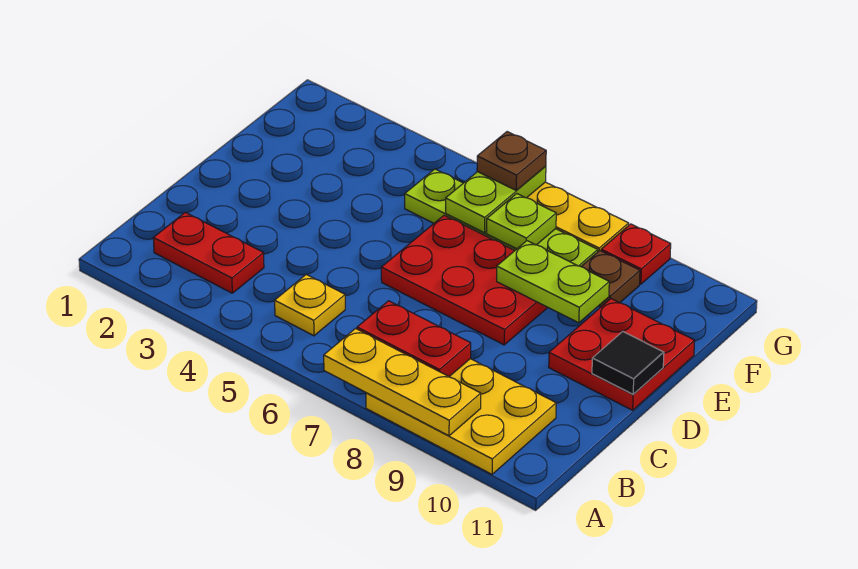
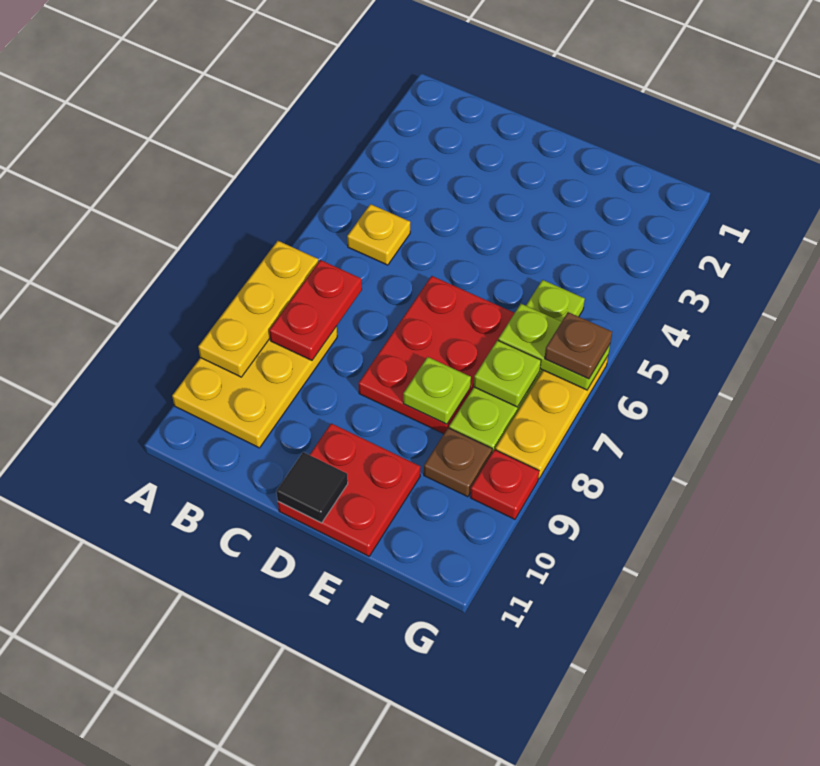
red 1x2 plate [153,212,264,293] -> none
lime 1x2 plate [497,241,609,323] -> lime 1x1 plate [403,357,471,424]

